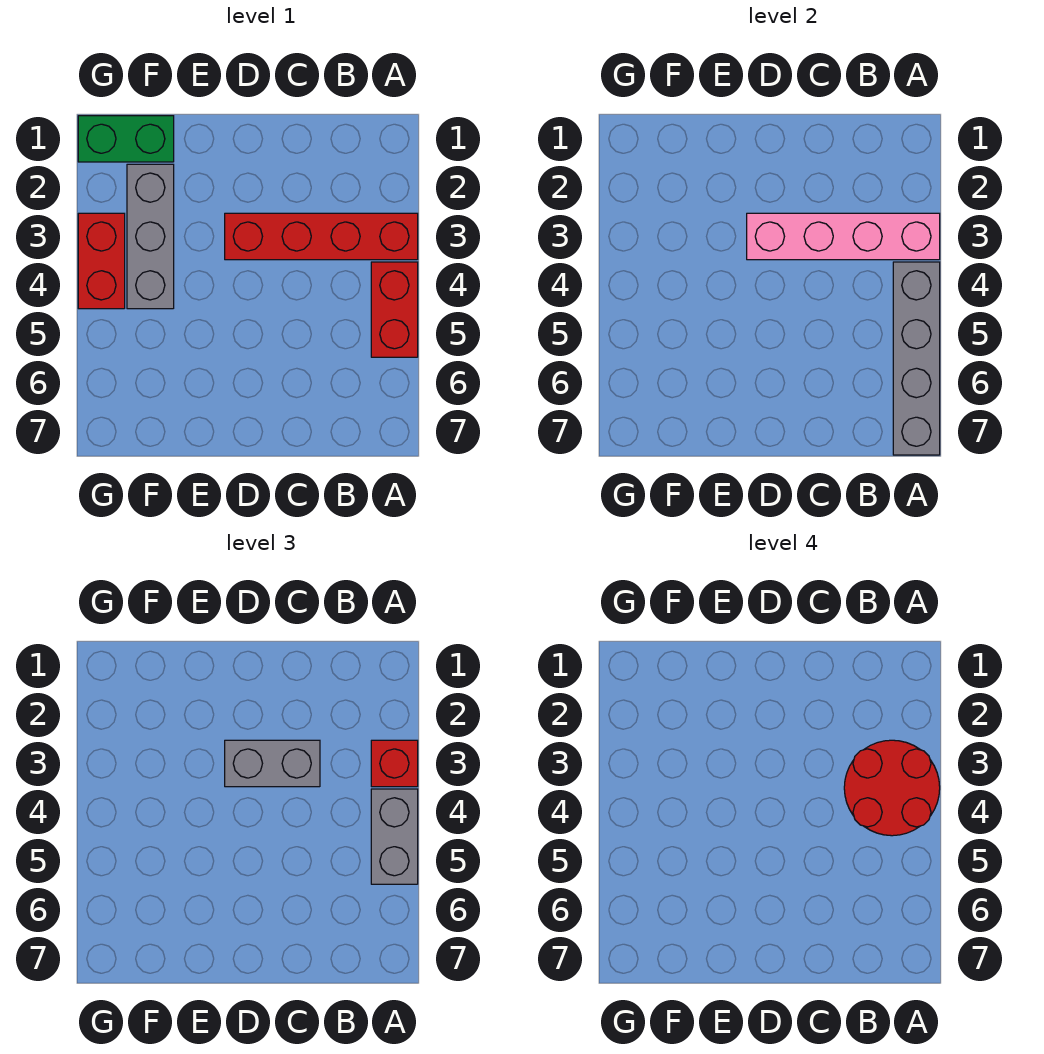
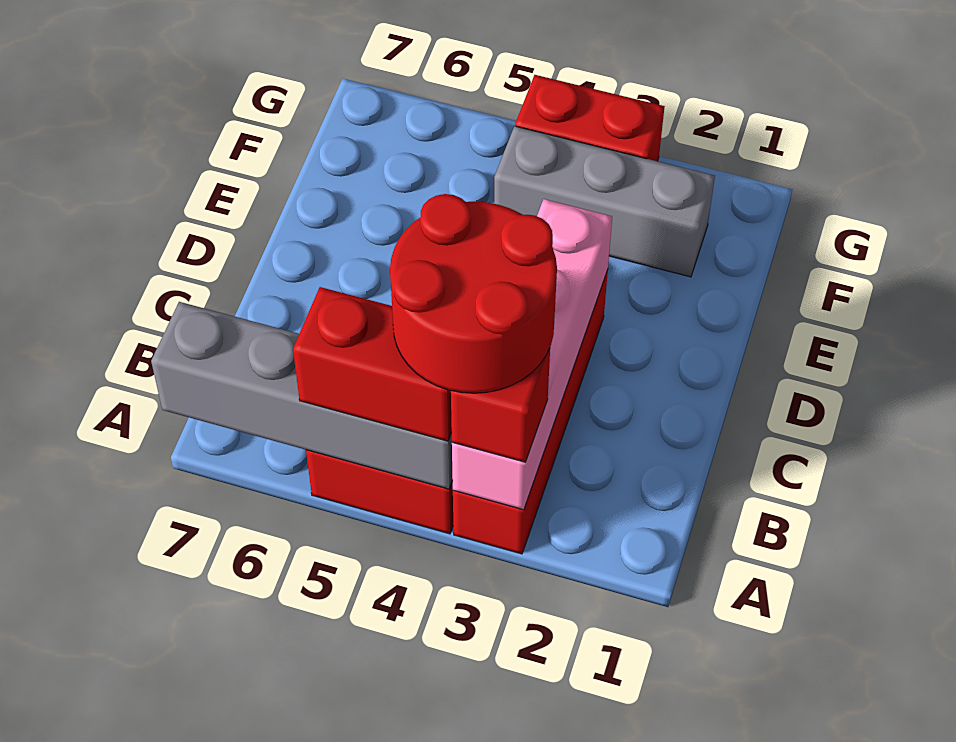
grey 1x2 brick [371,789,418,884] -> red 1x2 brick [293,287,452,441]
grey 1x2 brick [225,740,320,787] -> none
green 1x2 brick [78,116,174,162] -> none

